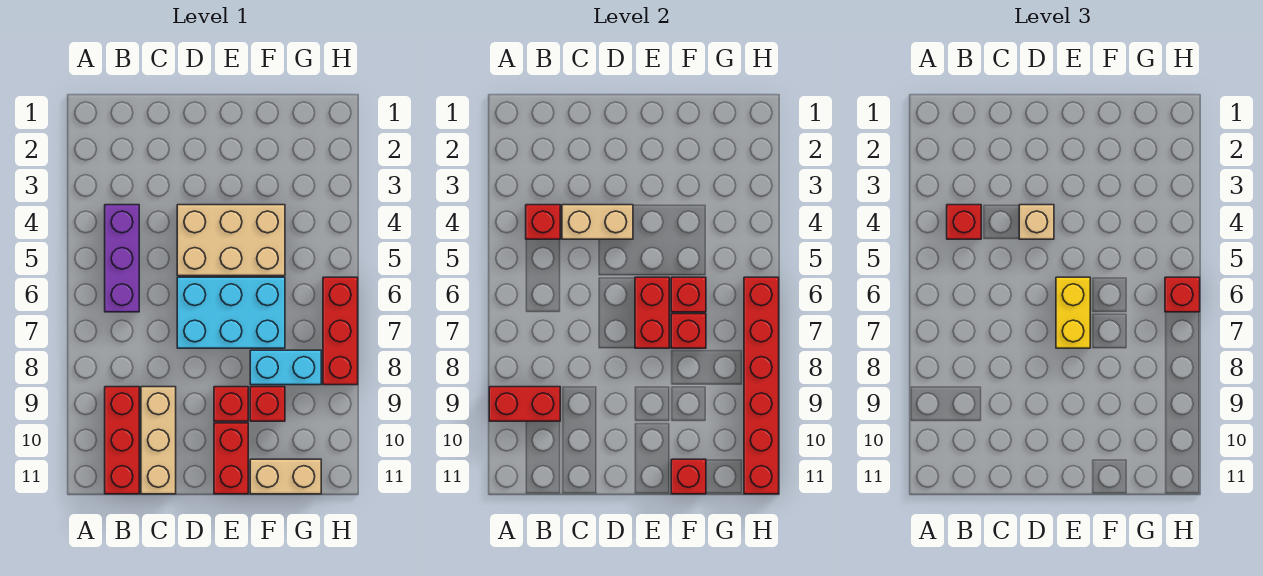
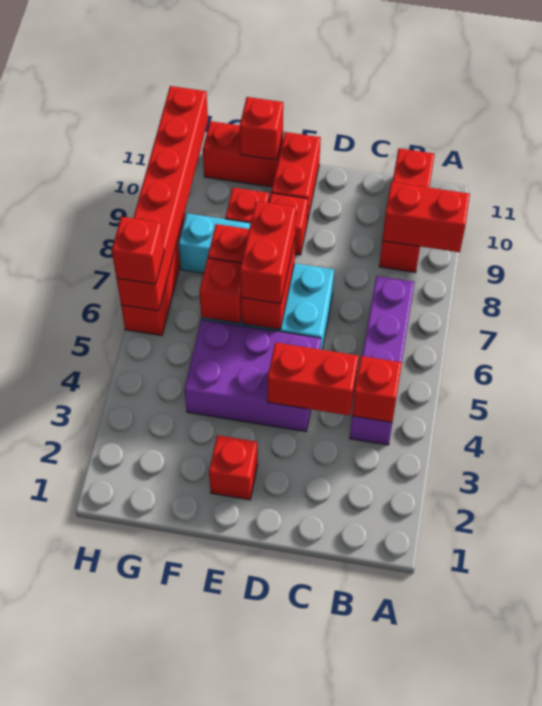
purple 1x3 brick [105,205,139,312] -> purple 1x4 brick [350,276,414,445]
red 1x1 brick [947,205,981,239] -> red 1x1 brick moved to [209,435,258,500]
tan 1x2 brick [562,205,633,239] -> red 1x2 brick [268,342,359,416]
tan 1x3 brick [141,387,176,494] -> none
tan 2x3 brick [177,205,285,276] -> purple 2x3 brick [184,319,321,432]
tan 1x1 brick [1019,205,1054,239] -> none
yellow 1x2 brick [1056,277,1090,348] -> red 1x2 brick [240,201,296,304]
tan 1x2 brick [250,459,321,494] -> red 1x2 brick [203,121,283,187]

